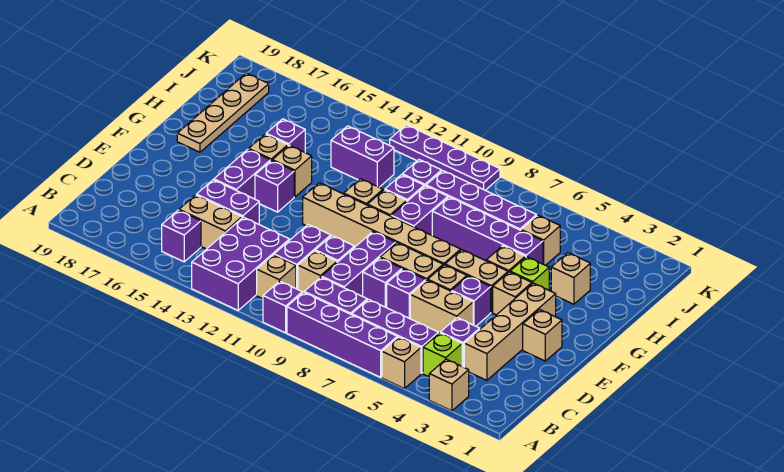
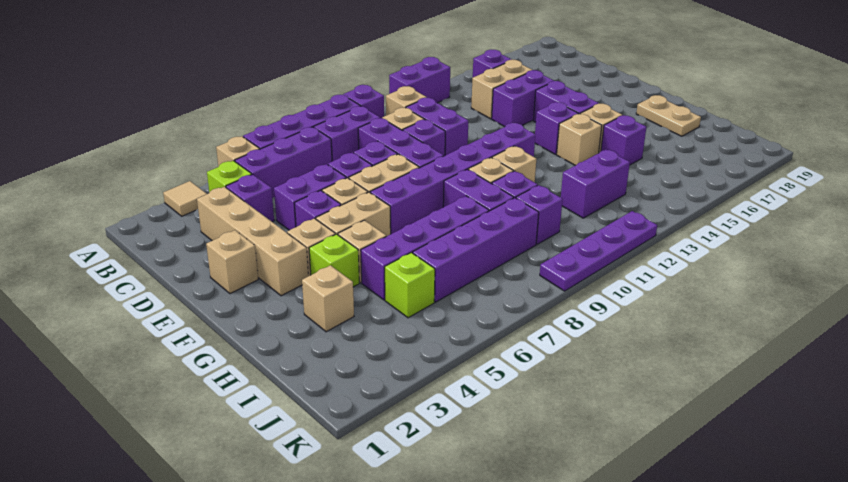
tan 1x1 brick [429,359,469,411] -> tan 1x1 tile [163,181,207,216]
purple 2x3 brick [192,217,290,310] -> purple 1x2 brick [389,57,450,103]
tan 1x2 brick [410,280,473,334] -> purple 1x2 brick [274,164,346,230]
tan 1x6 brick [303,183,461,265] -> purple 1x6 brick [370,123,535,234]
tan 1x4 plate [177,73,269,152] -> tan 1x2 plate [636,95,701,136]
tan 1x1 brick [521,215,560,265] -> lime 1x1 brick [385,253,435,318]

